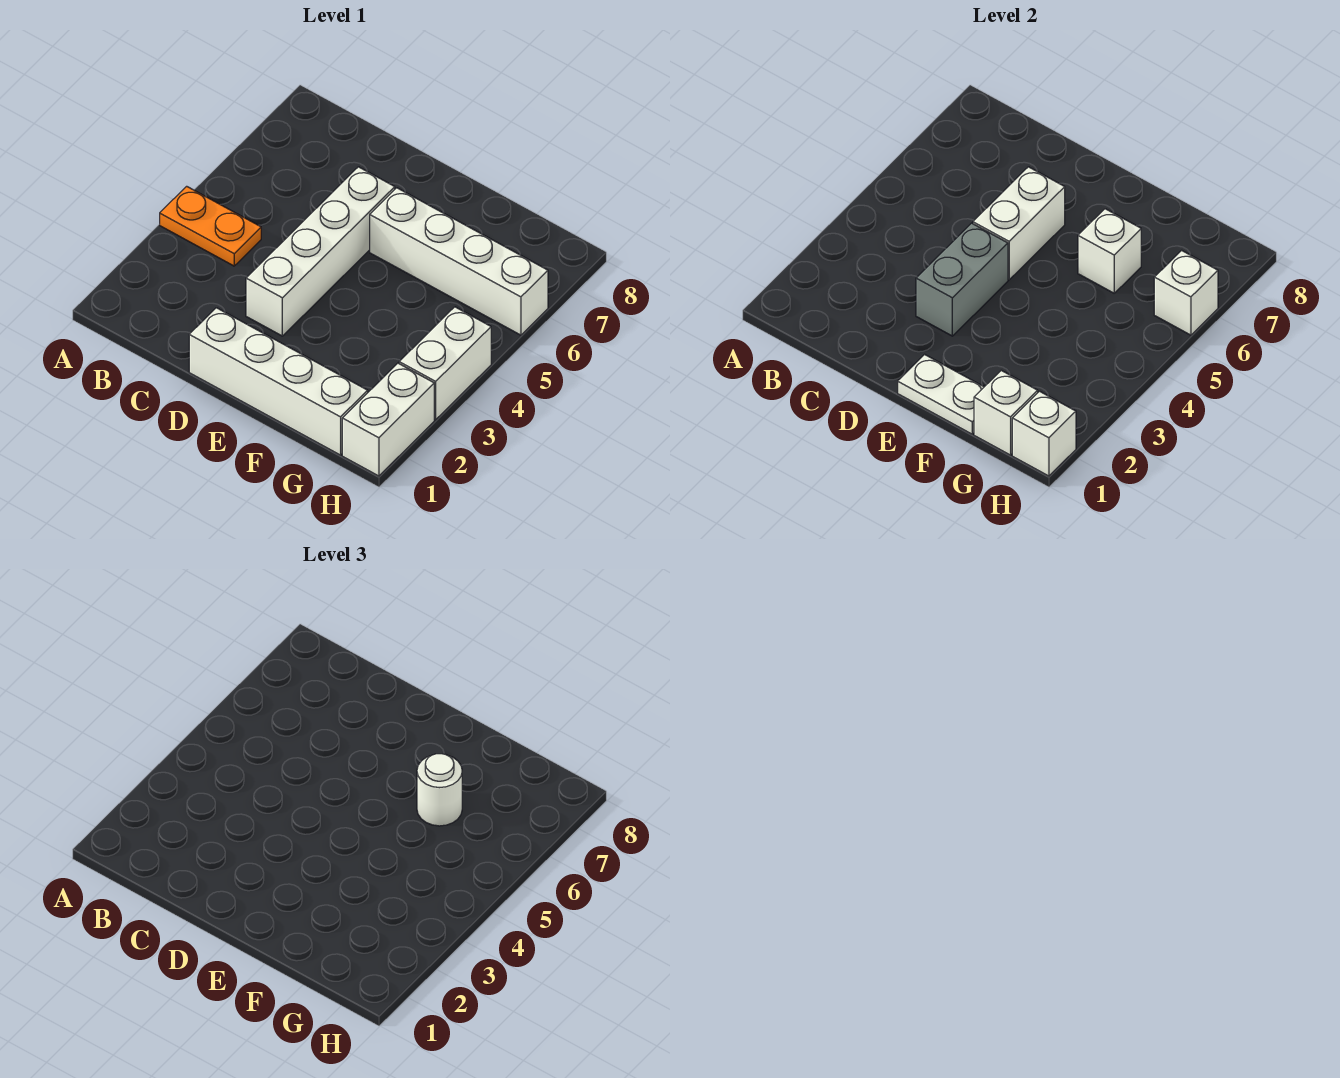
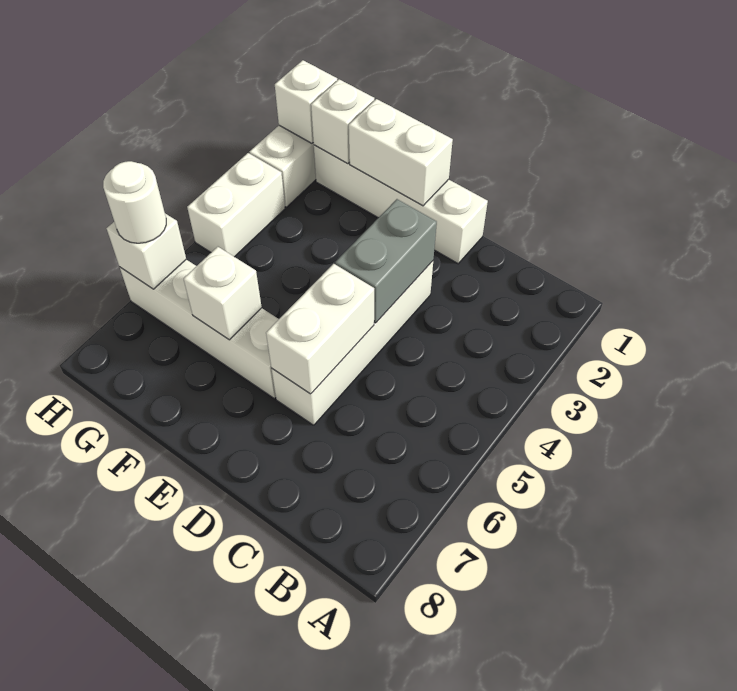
orange 1x2 plate [160,186,261,266] -> none
white 1x2 plate [898,354,984,434] -> white 1x2 brick [349,99,453,206]
white 1x1 round brick [417,754,462,826] -> white 1x1 round brick moved to [103,161,166,243]

